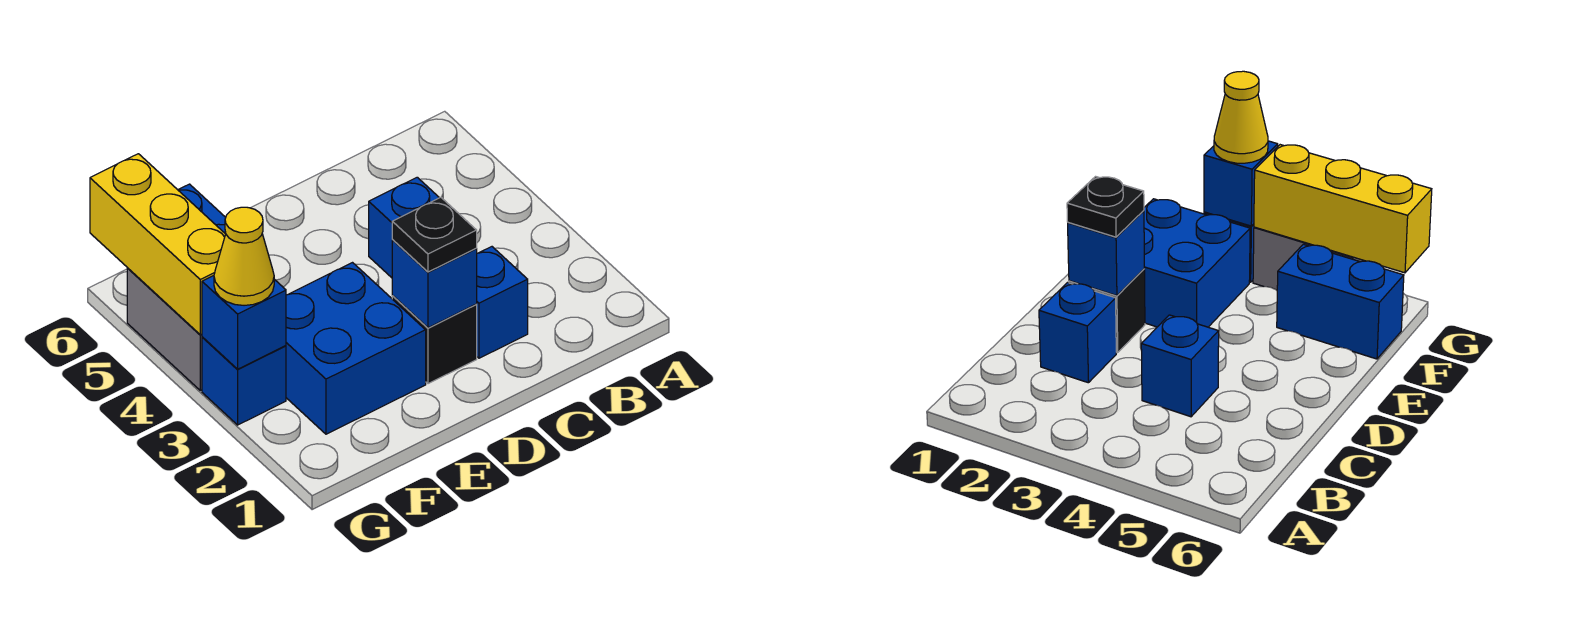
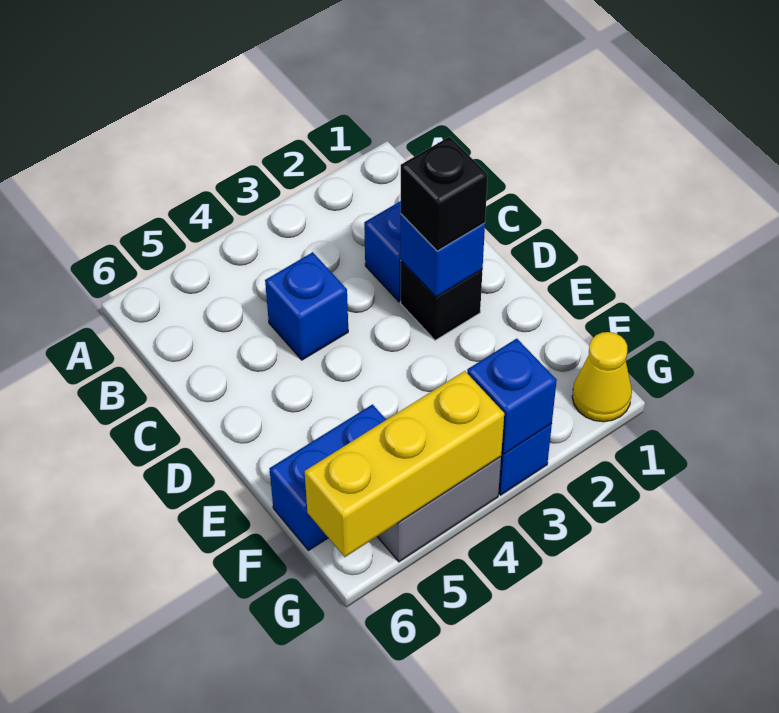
black 1x1 plate [392,197,477,272] -> black 1x1 brick [401,137,488,251]
blue 2x2 brick [286,263,426,434] -> none
yellow 1x1 cone [214,207,274,305] -> yellow 1x1 cone moved to [572,332,632,422]

